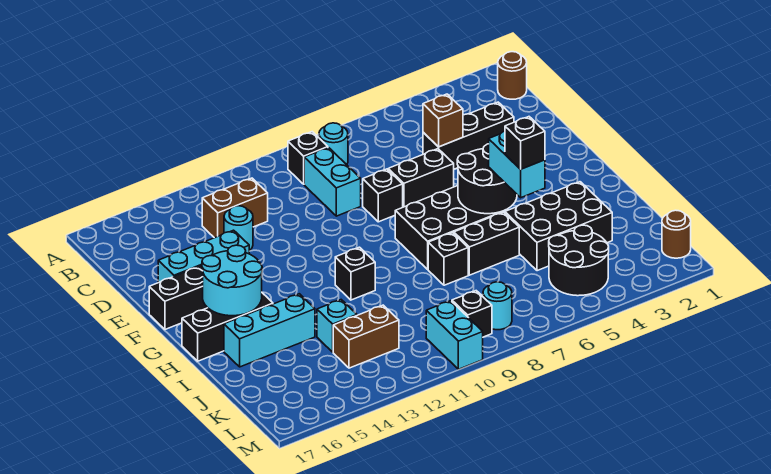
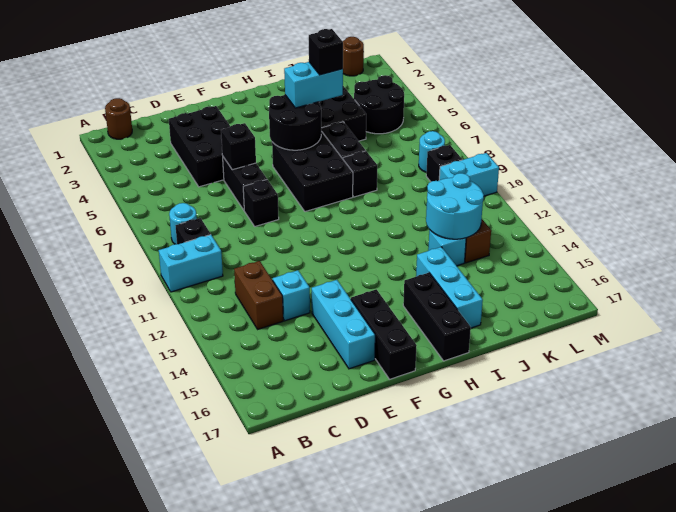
cyan 1x2 brick [304,148,361,216] -> cyan 1x2 brick moved to [159,235,223,292]
black 1x3 brick [423,102,514,169] -> black 2x3 brick [169,106,231,187]
brown 1x1 brick [423,94,463,147] -> none
cyan 1x1 round brick [224,206,253,251] -> cyan 1x1 brick [273,270,310,321]
cyan 2x2 round brick [202,245,262,316] -> cyan 2x2 round brick moved to [426,173,484,239]
black 1x1 brick [335,247,375,300] -> black 1x1 brick moved to [221,123,256,170]

